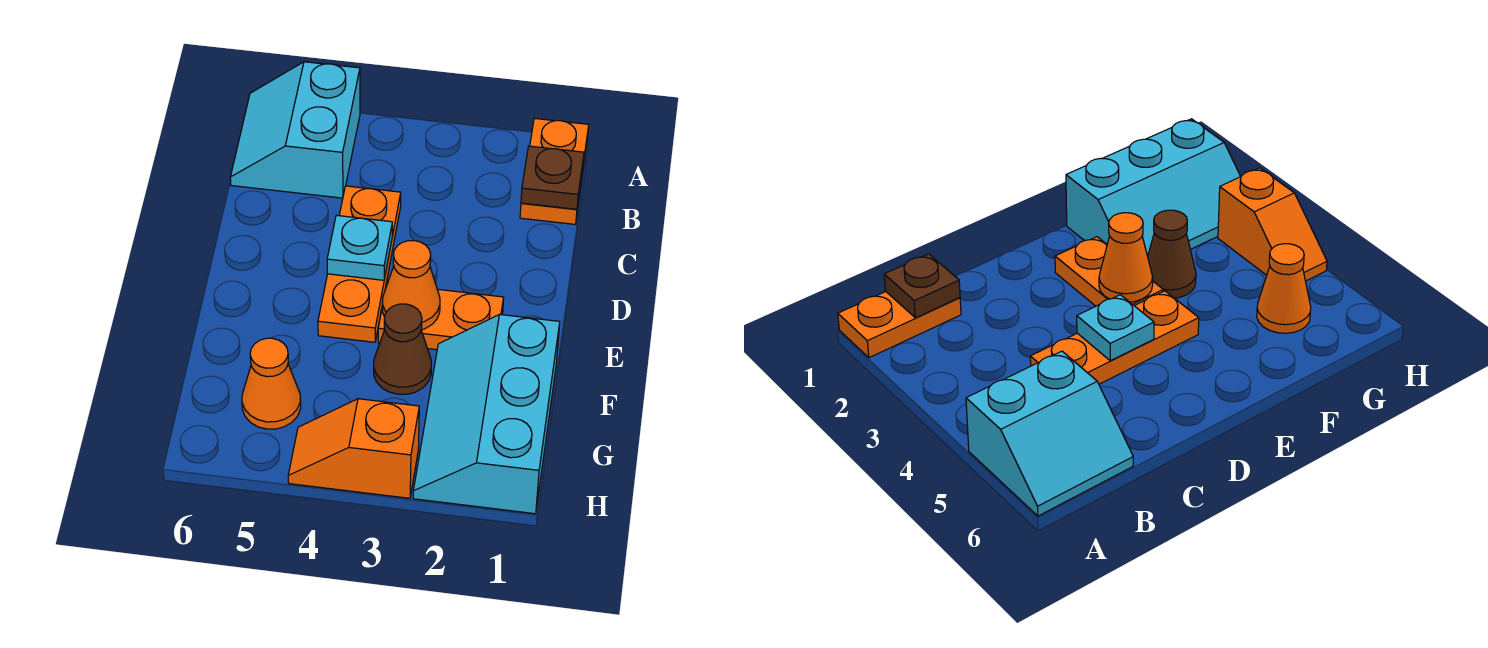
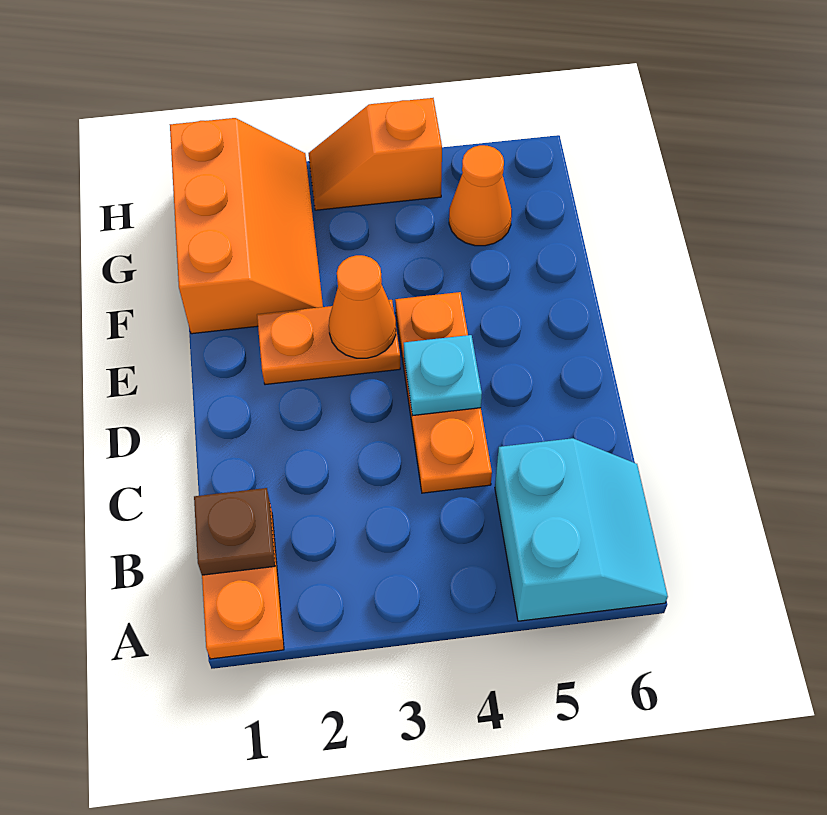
cyan 2x3 slope [413,314,560,514] -> orange 2x3 slope [170,118,323,334]
brown 1x1 cone [374,304,431,394] -> none
orange 1x2 slope [288,399,419,498] -> orange 1x2 slope turned to [309,98,442,210]

